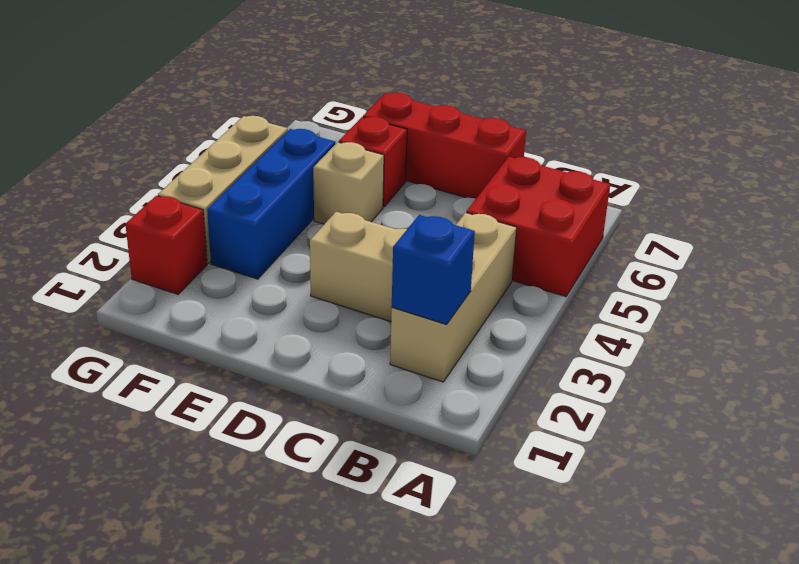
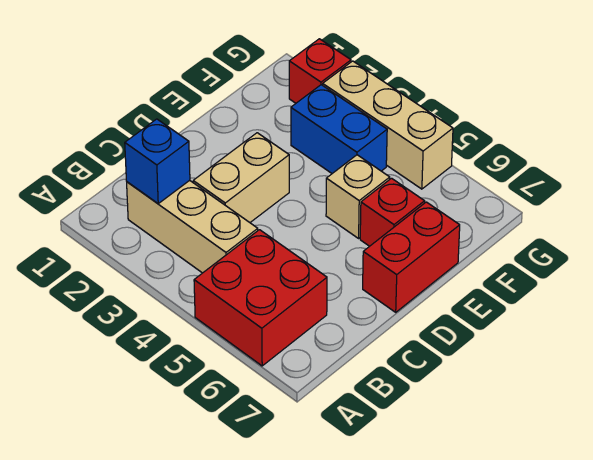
red 1x3 brick [363,93,526,199] -> red 1x2 brick [363,202,460,312]
blue 1x3 brick [207,129,335,279] -> blue 1x2 brick [291,85,387,173]

